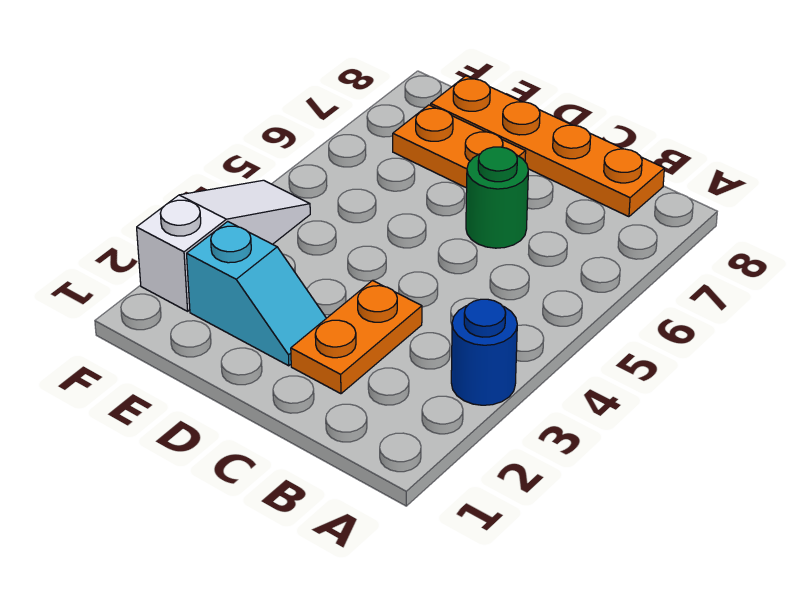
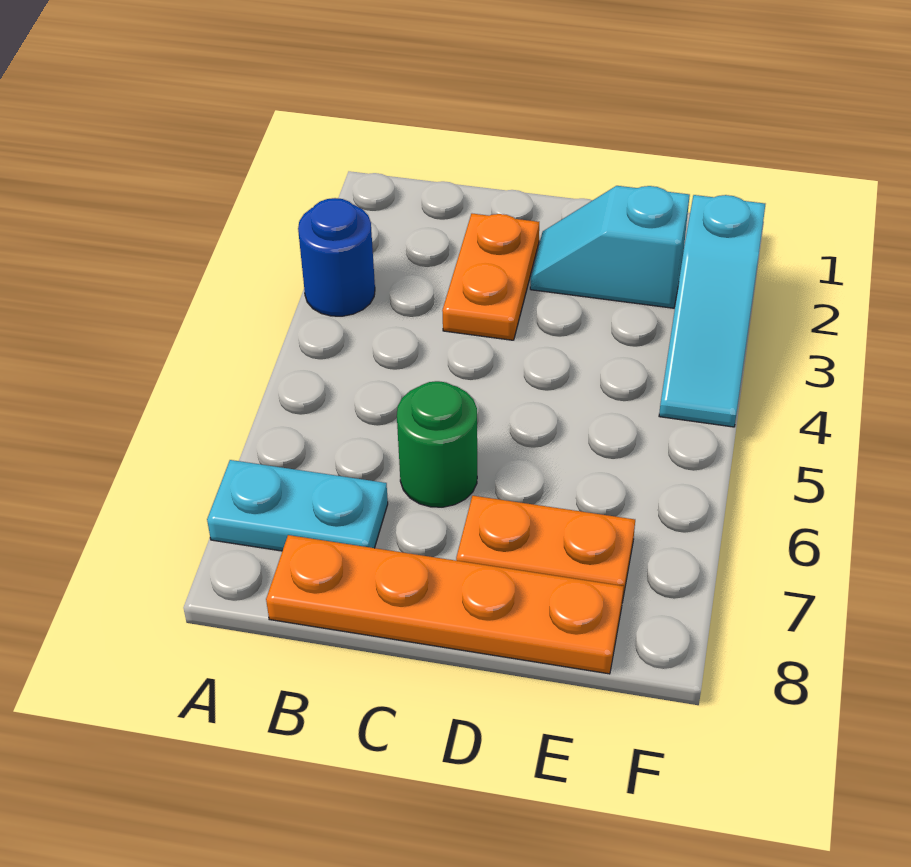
none -> cyan 1x2 plate [207,460,388,551]
white 1x3 slope [137,180,310,311] -> cyan 1x3 slope [659,195,765,427]

